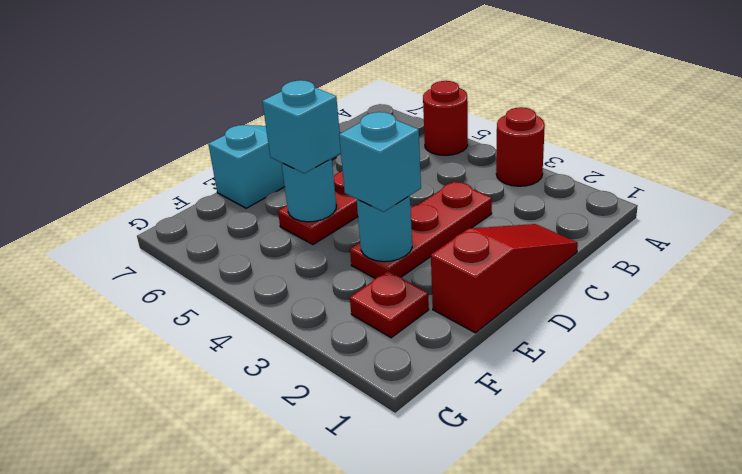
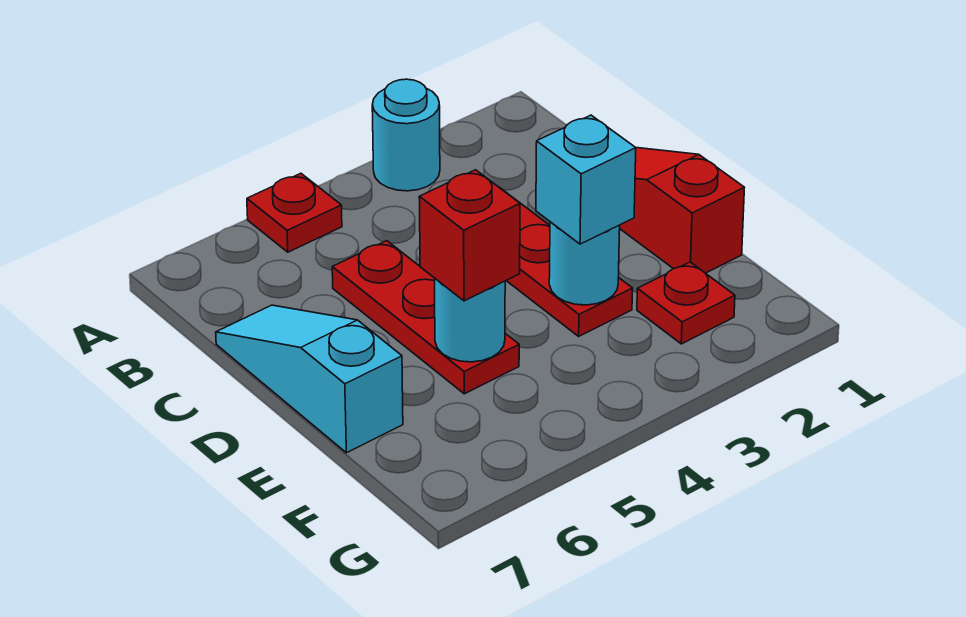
red 1x1 round brick [496,107,545,186] -> cyan 1x1 round brick [372,79,440,191]
red 1x1 round brick [423,81,468,155] -> red 1x1 plate [247,173,342,252]
cyan 1x1 brick [262,80,341,174] -> red 1x1 brick [419,170,520,301]

